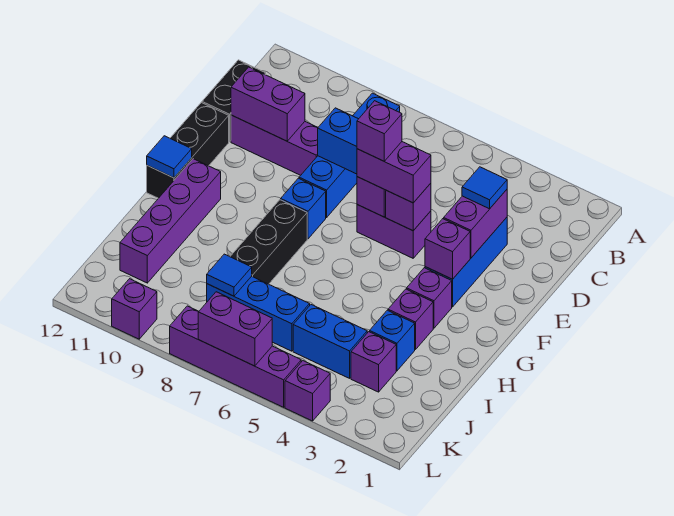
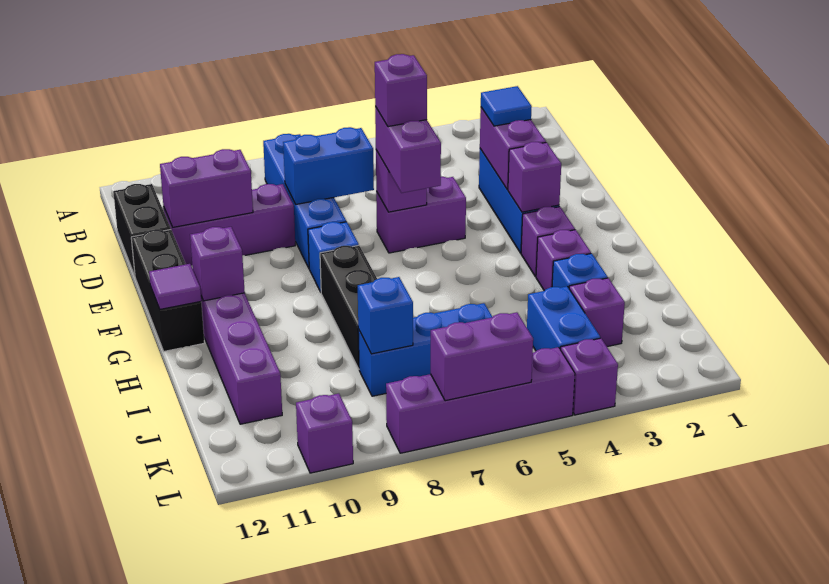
purple 1x1 brick [386,183,431,231] -> purple 1x1 brick moved to [190,227,245,301]
purple 1x2 brick [357,142,431,203] -> purple 1x2 brick turned to [375,106,441,193]
blue 1x1 tile [147,136,192,178] -> purple 1x1 tile [149,264,201,309]
blue 1x2 brick [293,305,367,378] -> blue 1x2 brick turned to [527,286,600,351]
blue 1x1 tile [207,254,252,296] -> blue 1x1 brick [358,277,413,354]

